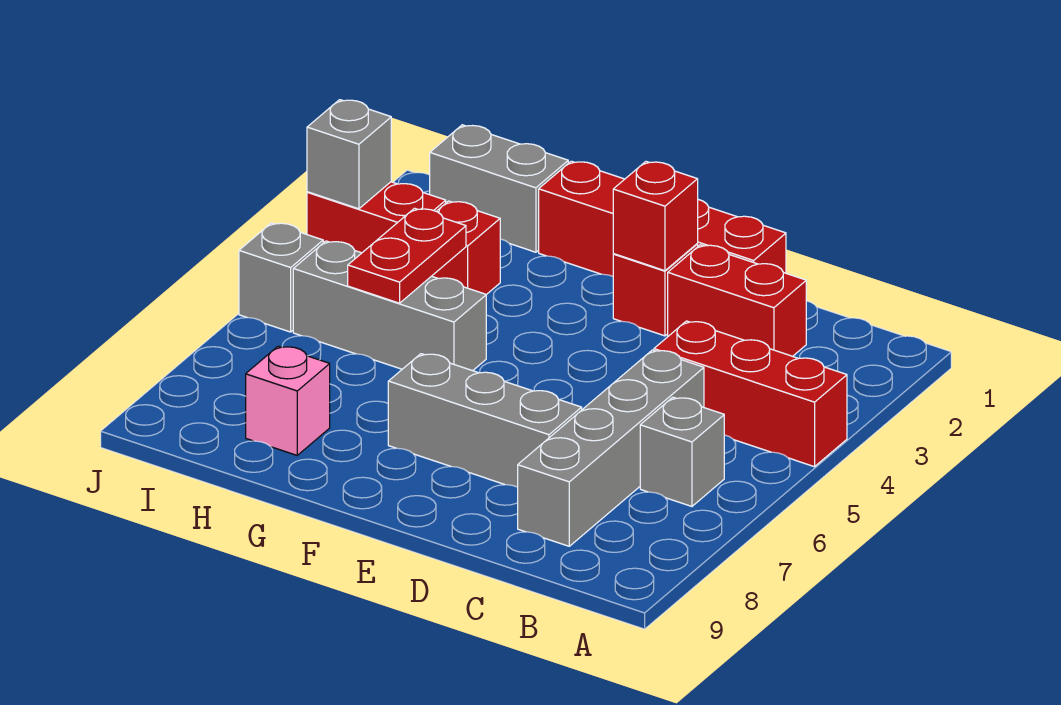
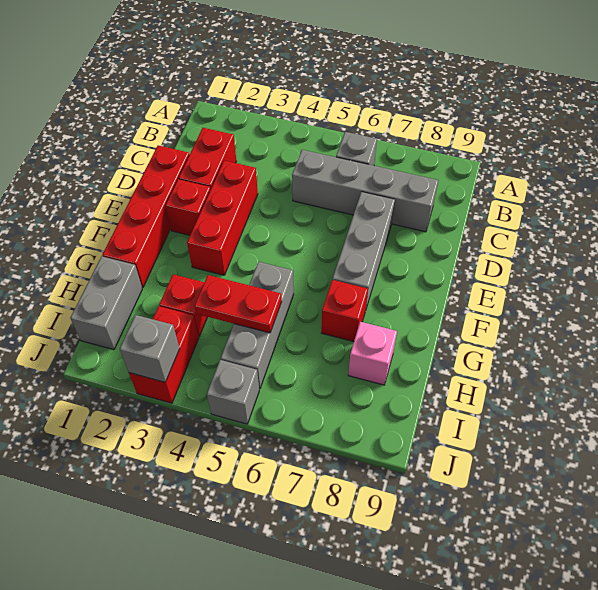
red 1x3 brick [654,321,847,467] -> red 1x3 brick moved to [187,161,258,275]
red 1x1 brick [613,162,698,271] -> red 1x1 brick moved to [321,280,368,342]

